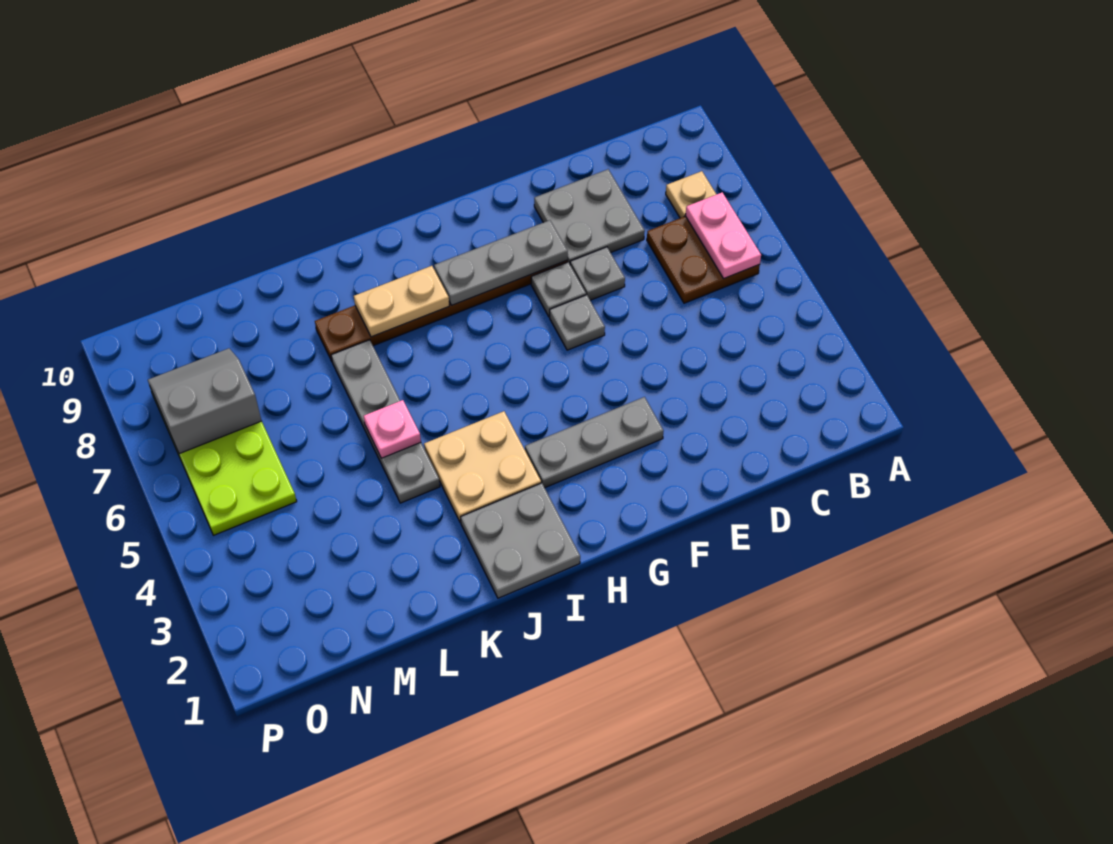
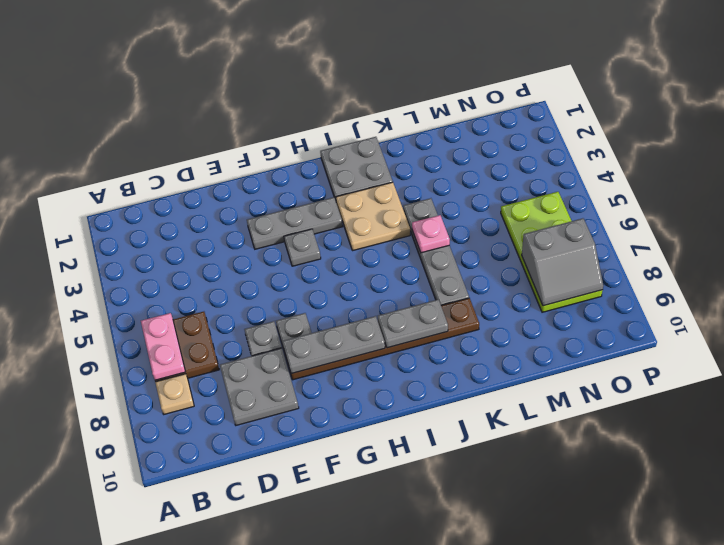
grey 1x1 plate [550,295,605,350] -> grey 1x1 plate moved to [284,229,321,266]
tan 1x2 plate [354,266,449,337] -> grey 1x2 plate [378,299,448,348]

